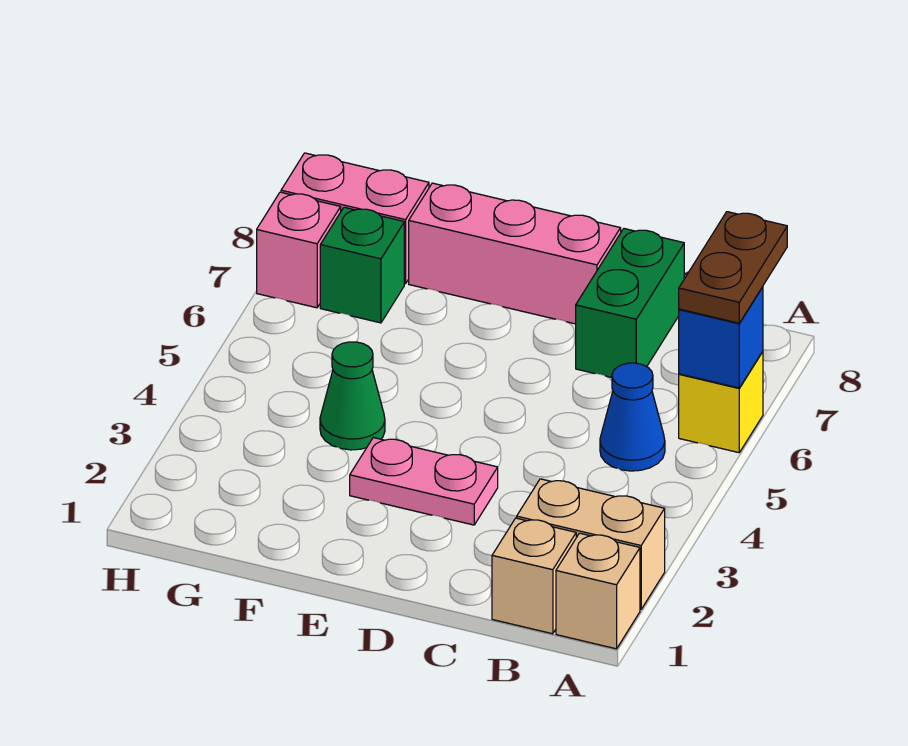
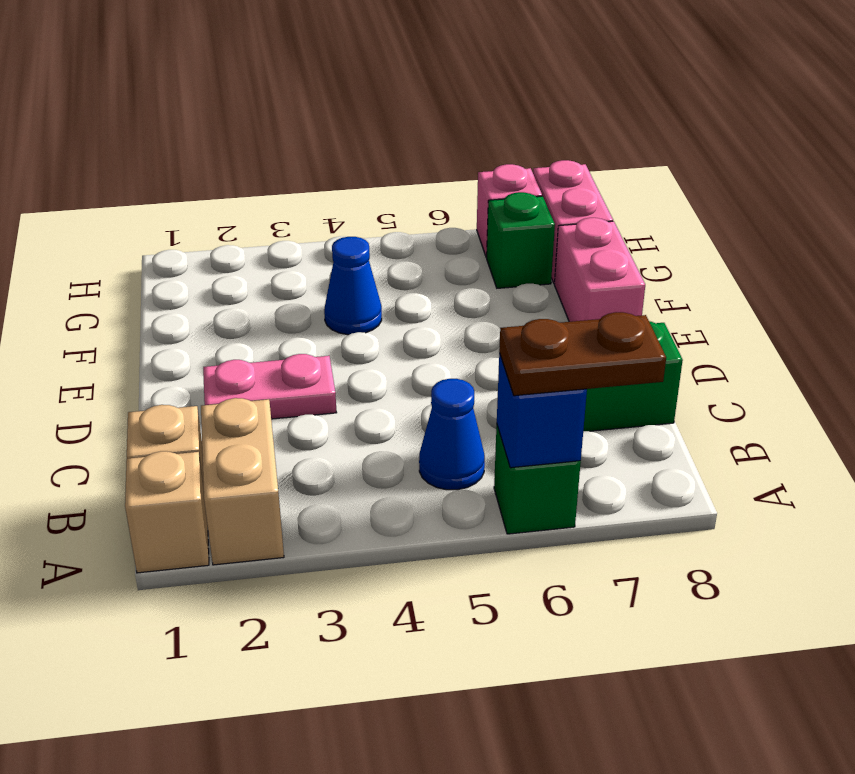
yellow 1x1 brick [679,352,763,453] -> green 1x1 brick [494,426,581,534]
pink 1x2 plate [350,438,498,525] -> pink 1x2 plate turned to [203,354,337,419]
pink 1x3 brick [409,183,621,324] -> pink 1x2 brick [554,218,645,322]
green 1x1 cone [320,342,385,450] -> blue 1x1 cone [324,237,382,335]

